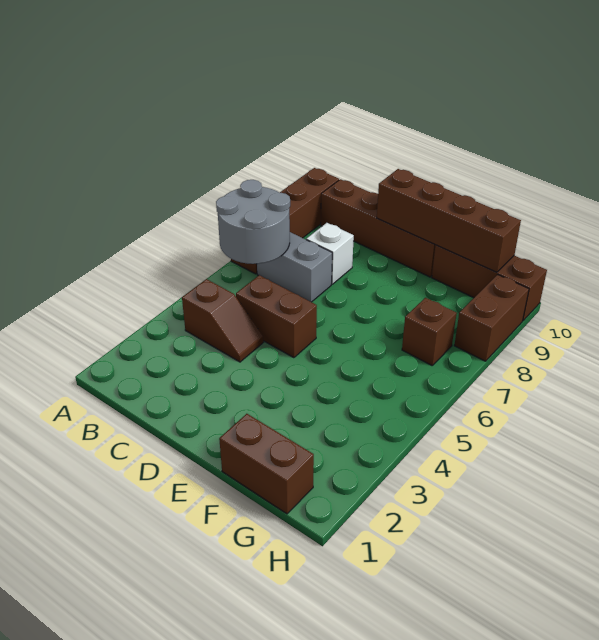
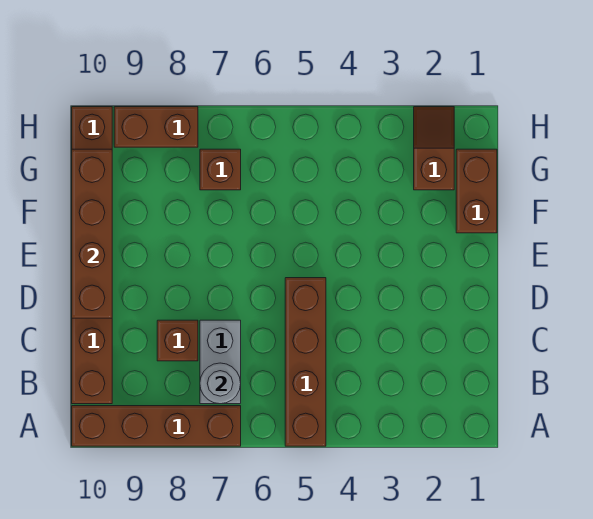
grey 2x2 round brick [216,180,290,264] -> grey 1x1 round brick [200,363,241,404]
brown 1x2 slope [182,279,264,362] -> brown 1x2 slope moved to [414,107,454,190]
brown 1x2 brick [236,275,317,358] -> brown 1x4 brick [285,278,326,446]
white 1x1 brick [306,223,354,284] -> brown 1x1 brick [157,320,198,361]

